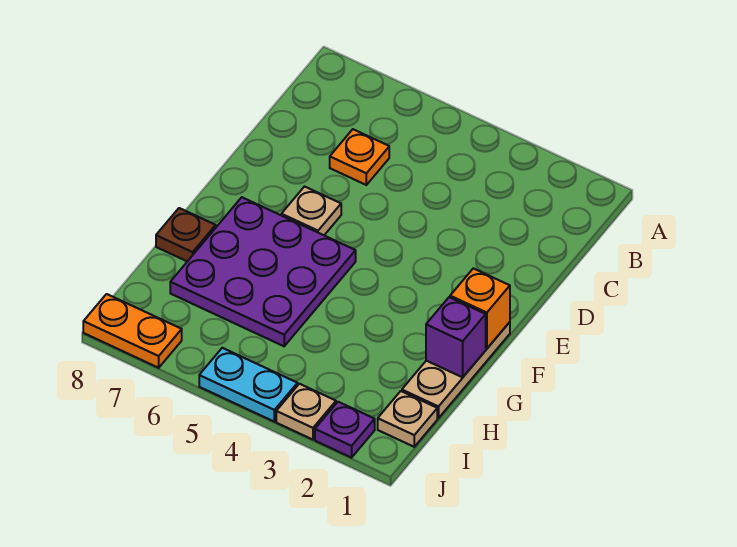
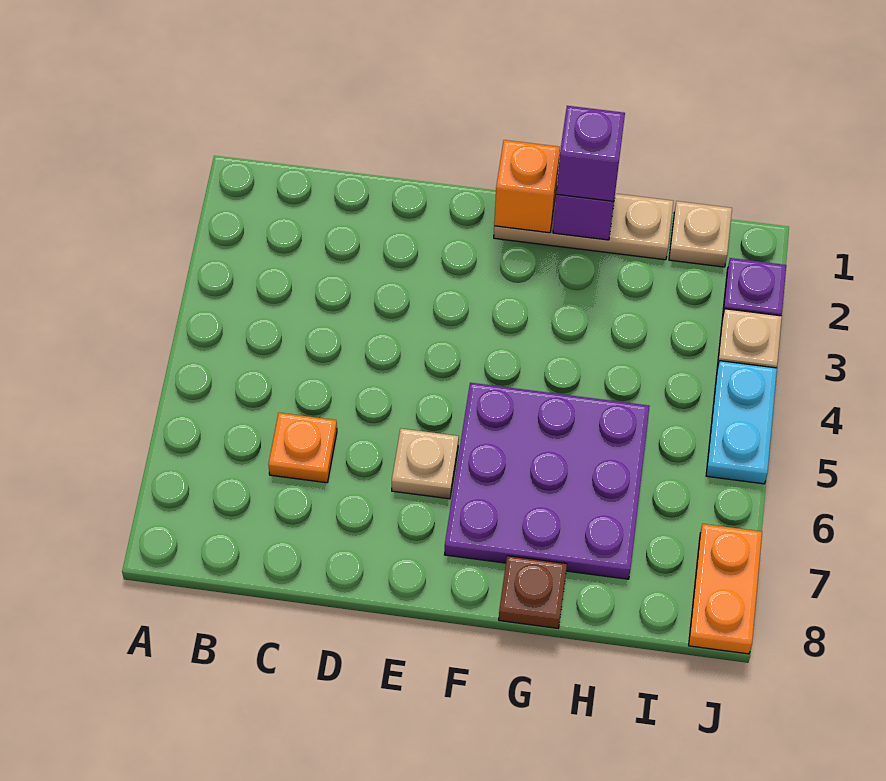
none -> purple 1x1 brick [556,106,625,202]

